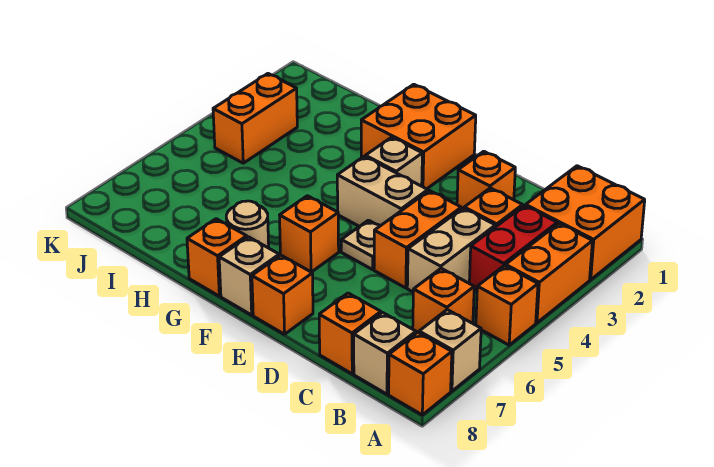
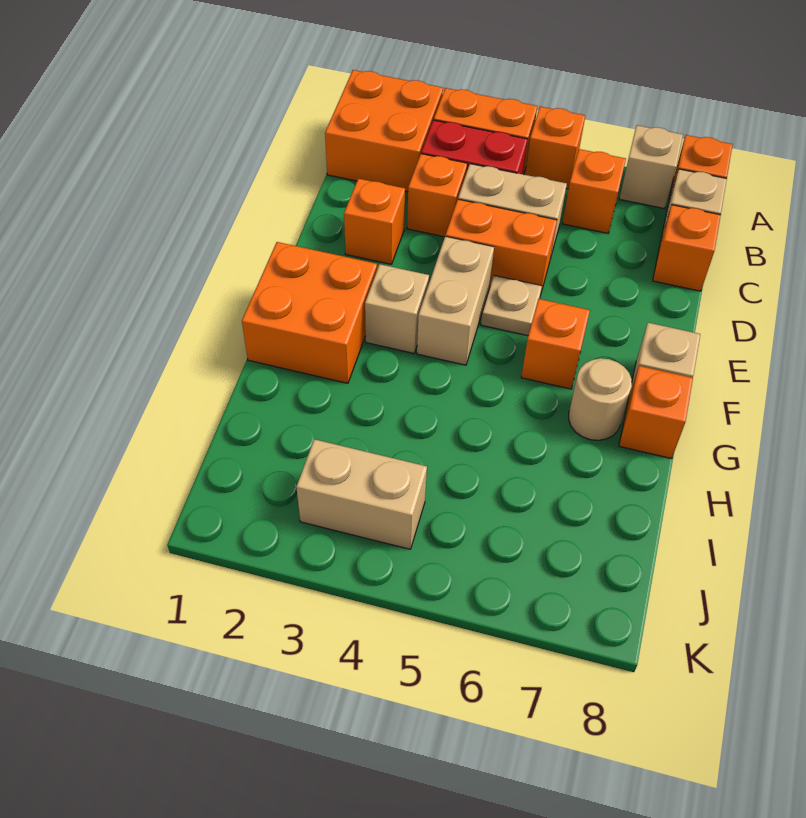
orange 1x1 brick [252,255,313,334] -> none
orange 1x2 brick [213,74,297,163] -> tan 1x2 brick [296,439,427,549]

